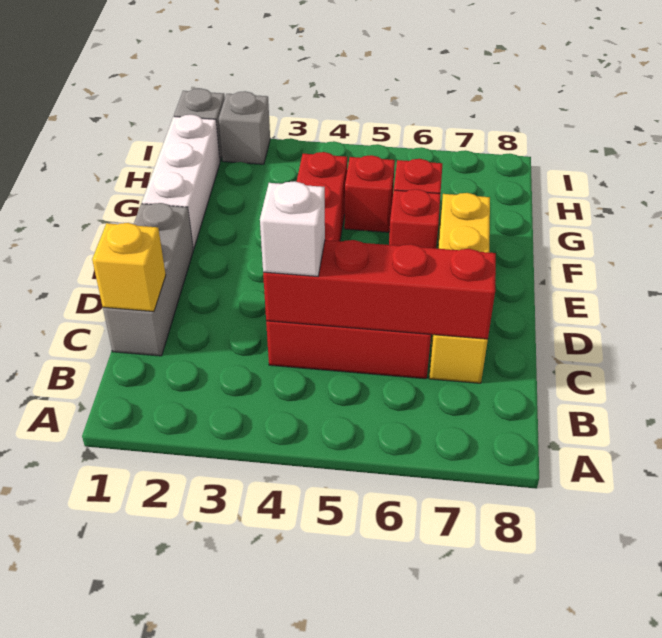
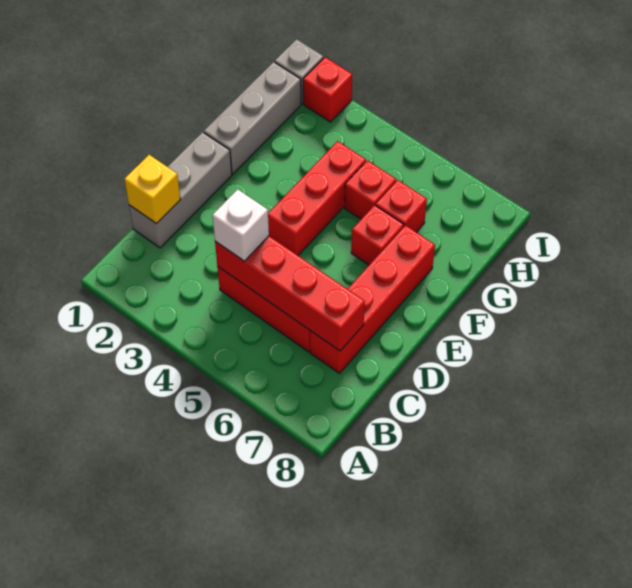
yellow 1x4 brick [429,193,490,383] -> red 1x4 brick [310,225,435,373]
white 1x3 brick [142,115,220,250] -> grey 1x3 brick [204,62,301,174]
grey 1x1 brick [219,91,270,164] -> red 1x1 brick [303,57,352,122]

